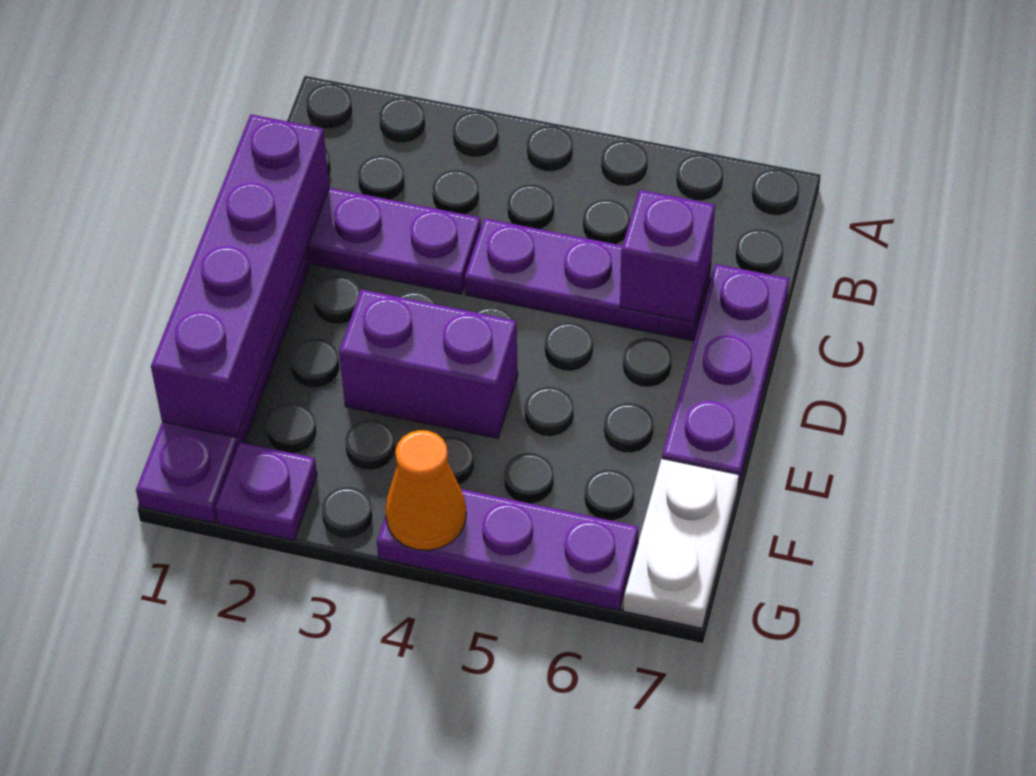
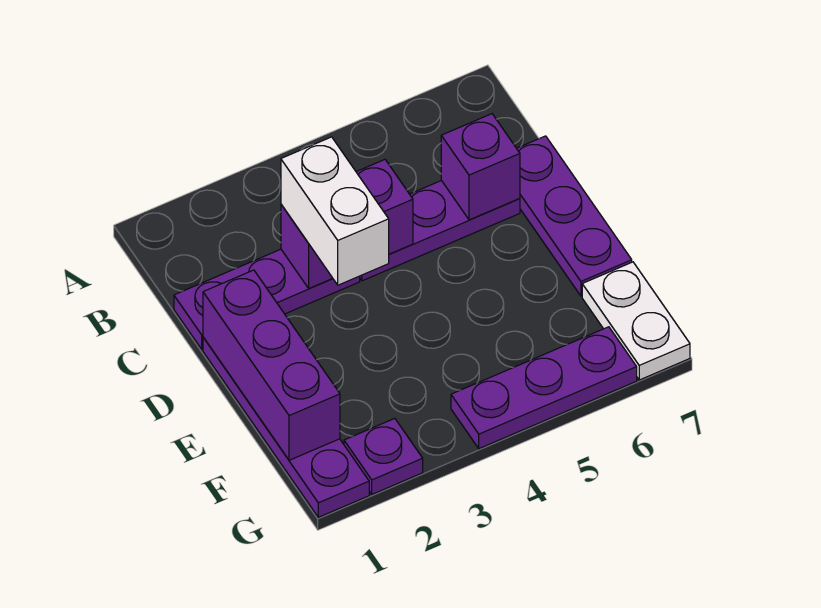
purple 1x4 brick [151,115,329,437] -> purple 1x3 brick [203,270,340,460]
none -> white 1x2 brick [281,137,389,285]
purple 1x2 brick [339,289,518,438] -> purple 1x2 brick moved to [281,160,413,289]
orange 1x1 cone [385,430,466,550] -> none

